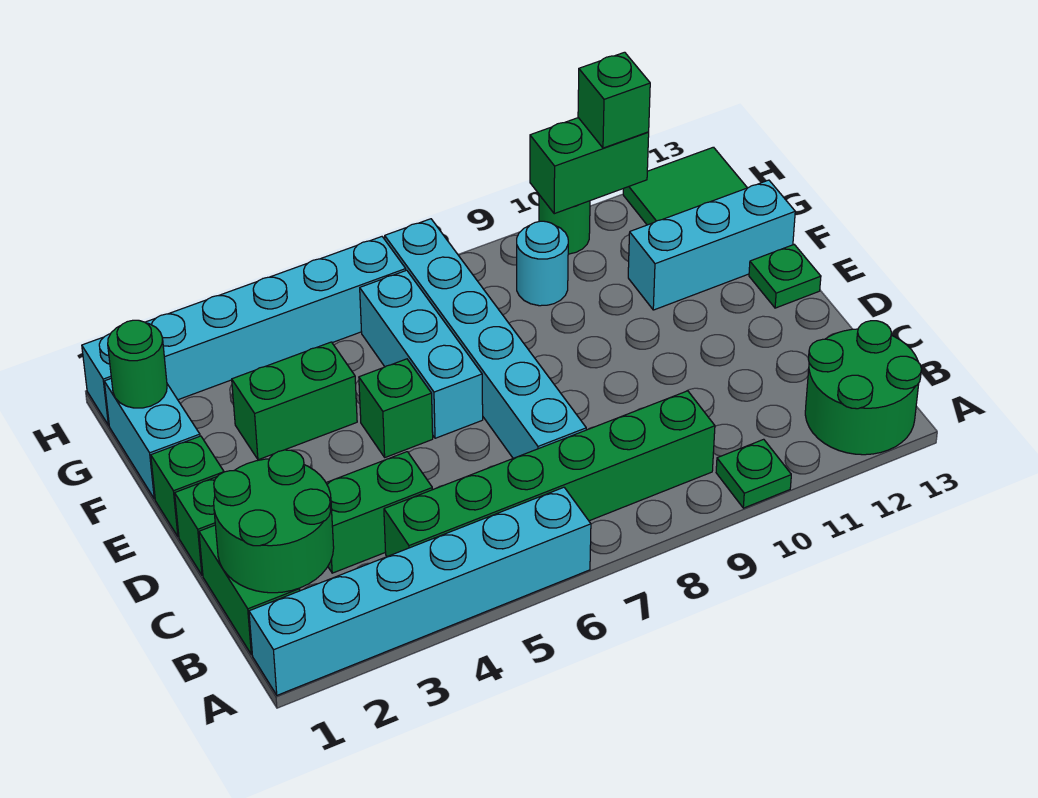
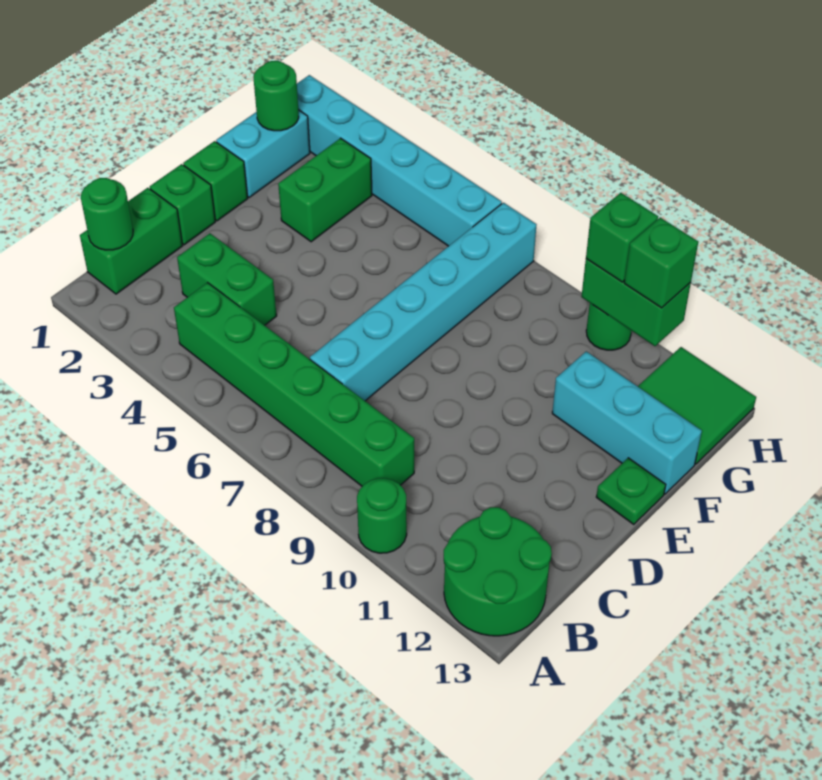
cyan 1x6 brick [249,487,591,695] -> none
green 1x1 plate [716,439,791,508] -> green 1x1 round brick [357,478,407,553]
green 2x2 round brick [214,450,334,593] -> green 1x1 round brick [81,178,133,250]
green 1x1 brick [359,359,433,457] -> green 1x1 brick moved to [586,193,658,282]
cyan 1x3 brick [360,270,483,438] -> none
green 1x2 brick [232,342,357,460] -> green 1x2 brick turned to [278,138,372,242]
cyan 1x1 round brick [517,221,568,306] -> none

